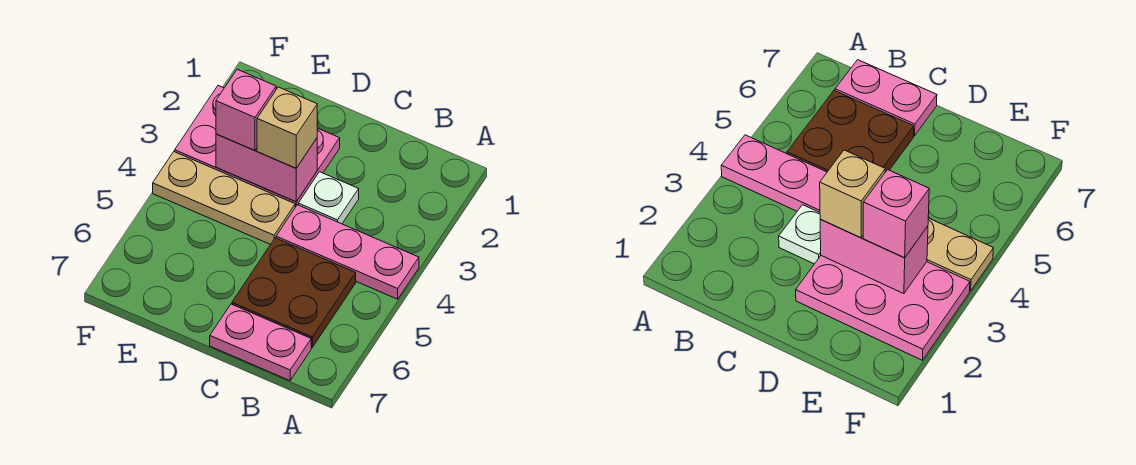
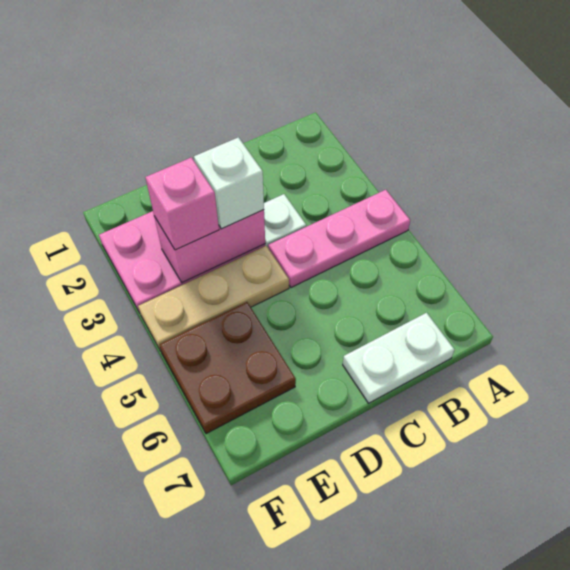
brown 2x2 plate [232,238,356,347] -> brown 2x2 plate moved to [159,302,296,434]
pink 1x2 plate [210,304,311,381] -> white 1x2 plate [343,313,454,403]
tan 1x1 brick [257,87,317,168] -> white 1x1 brick [194,137,264,229]

